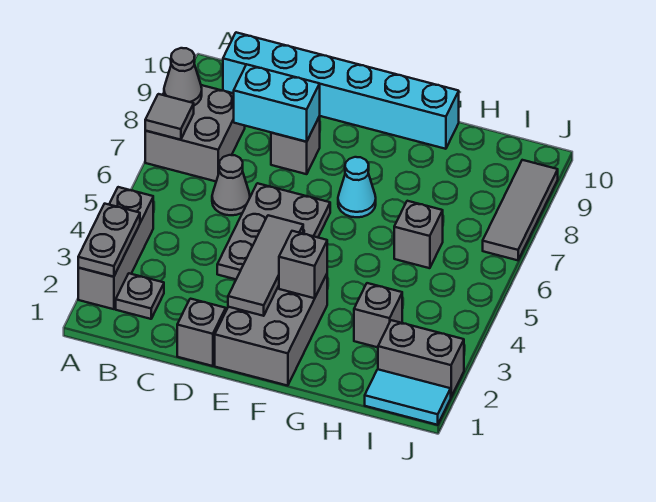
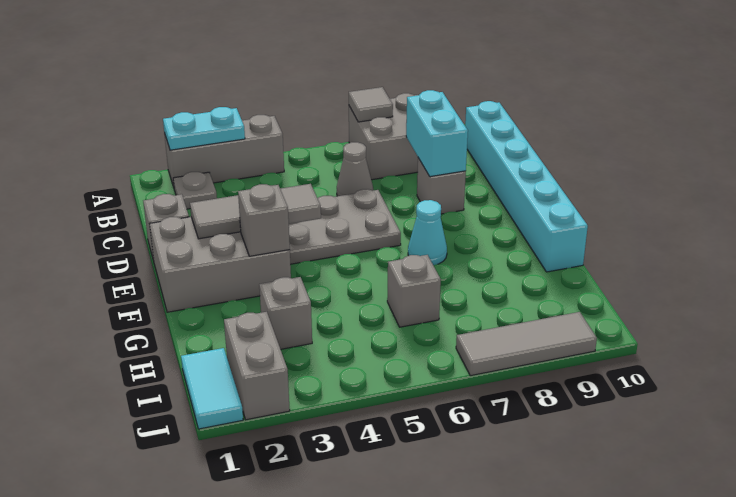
grey 1x2 plate [78,204,140,277] -> cyan 1x2 plate [163,107,245,150]
grey 1x1 cone [164,48,202,105] -> none

